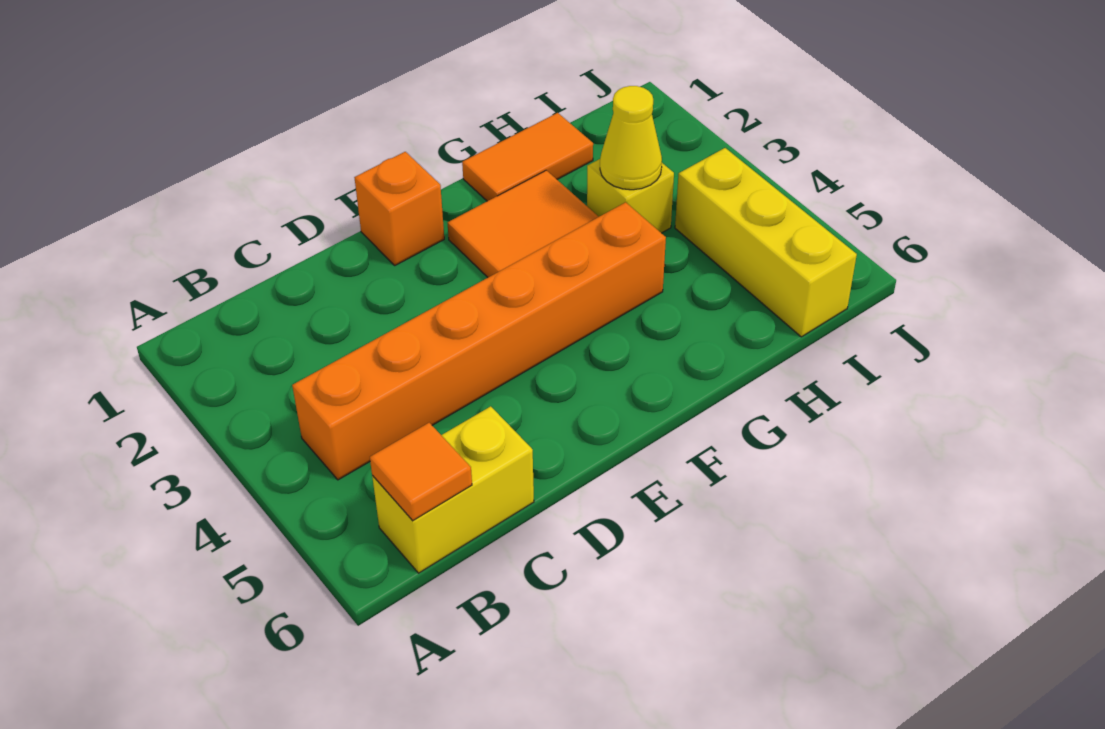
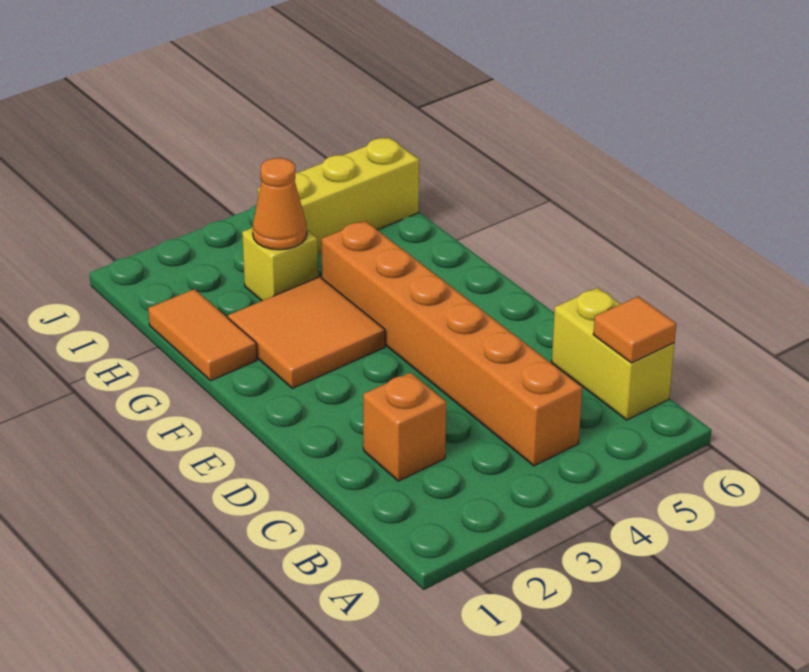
orange 1x1 brick [354,152,444,265] -> orange 1x1 brick moved to [363,373,446,481]
yellow 1x1 cone [600,86,662,190] -> orange 1x1 cone [252,158,307,250]

